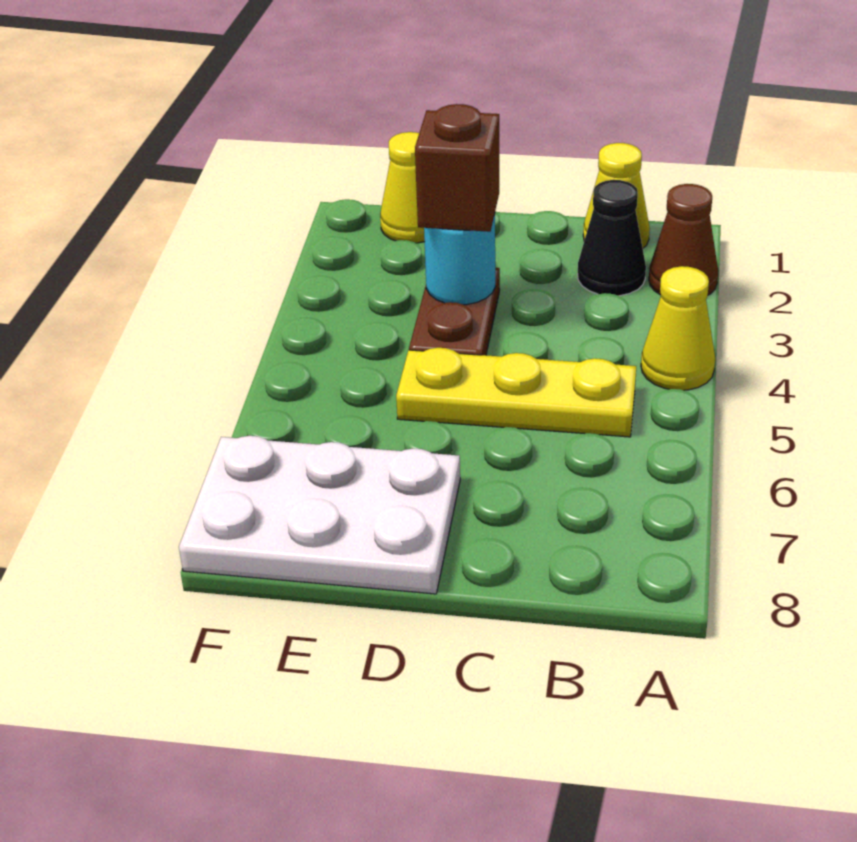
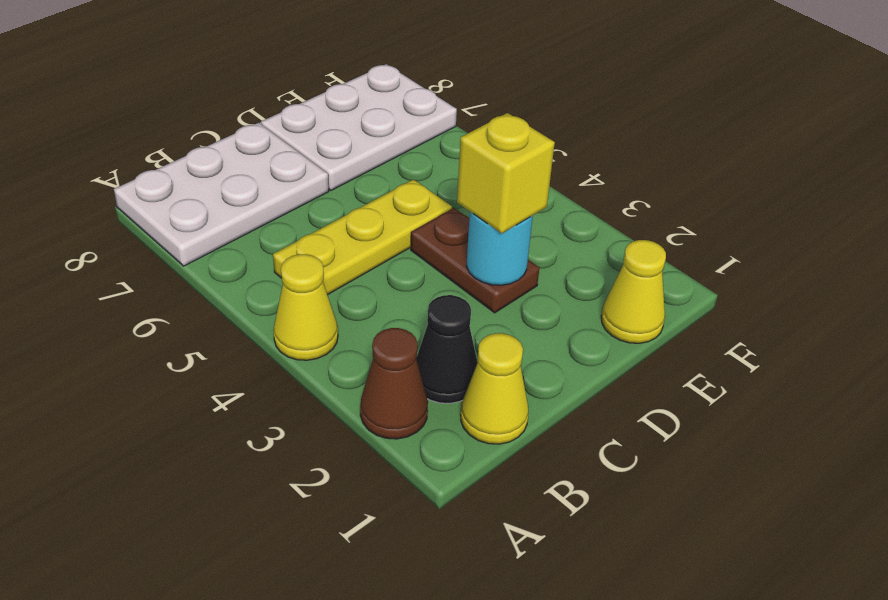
none -> white 2x3 plate [114,123,329,266]
brown 1x1 brick [415,104,499,232] -> yellow 1x1 brick [457,113,555,233]

